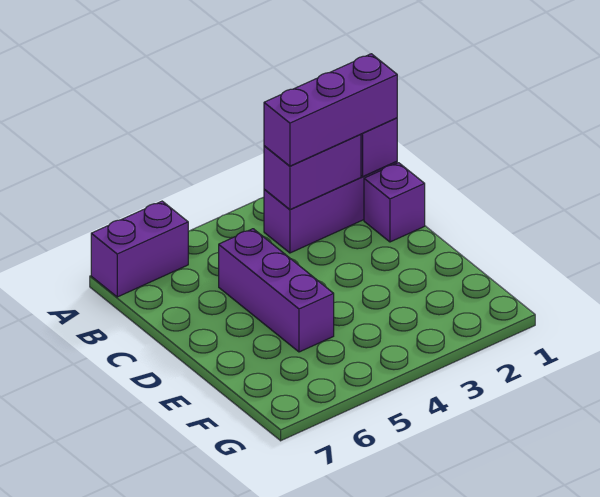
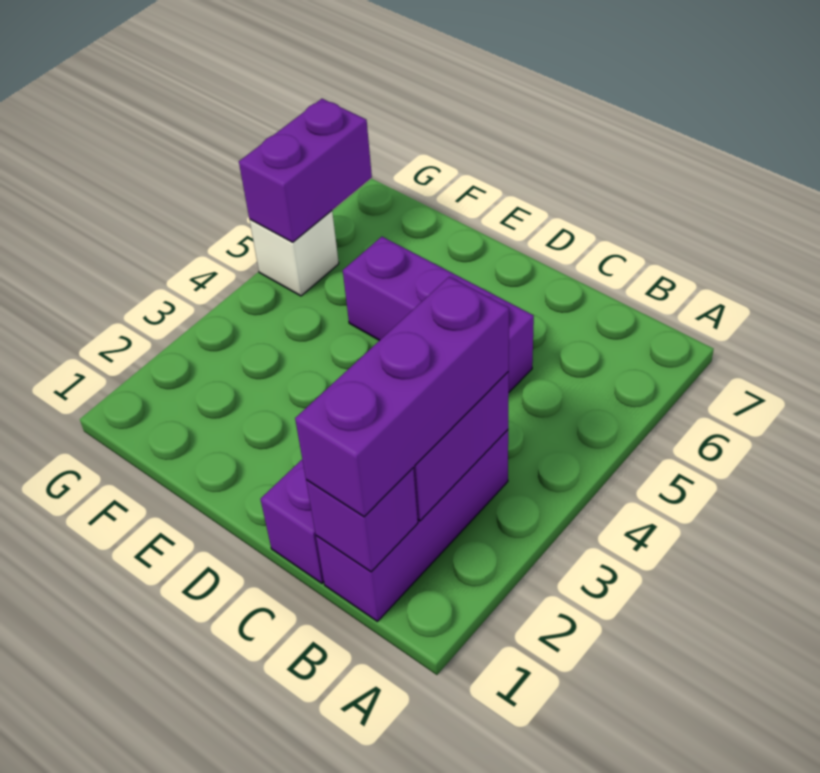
purple 1x2 brick [91,201,188,297] -> purple 1x2 brick moved to [239,99,372,242]
none -> white 1x1 brick [250,211,339,296]

